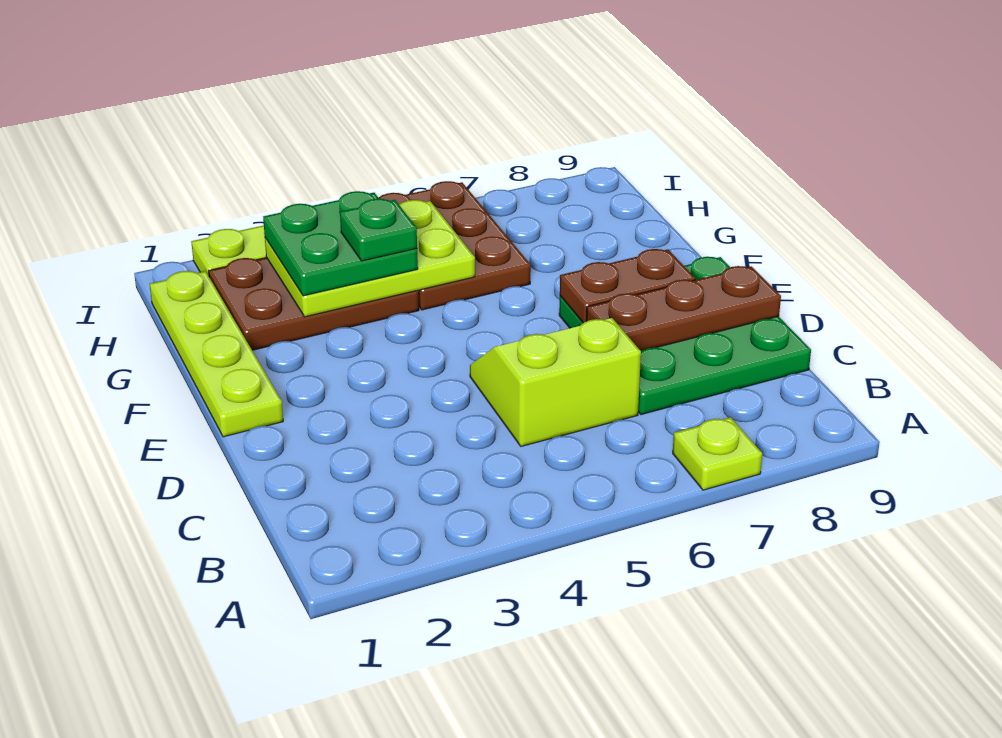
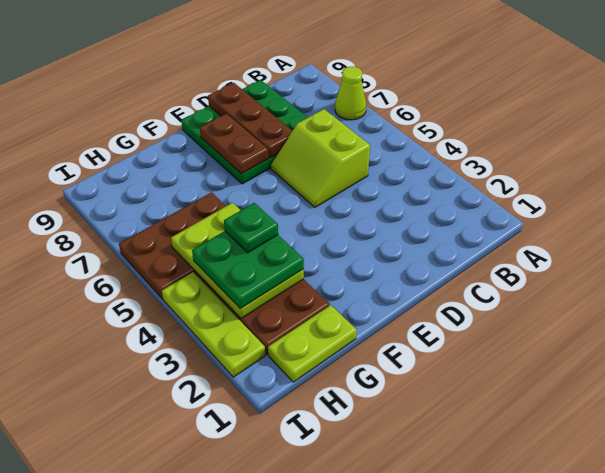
lime 1x1 plate [673,417,762,490] -> lime 1x1 cone [335,67,366,120]
lime 1x4 plate [150,271,283,437] -> lime 1x2 plate [268,305,357,382]

